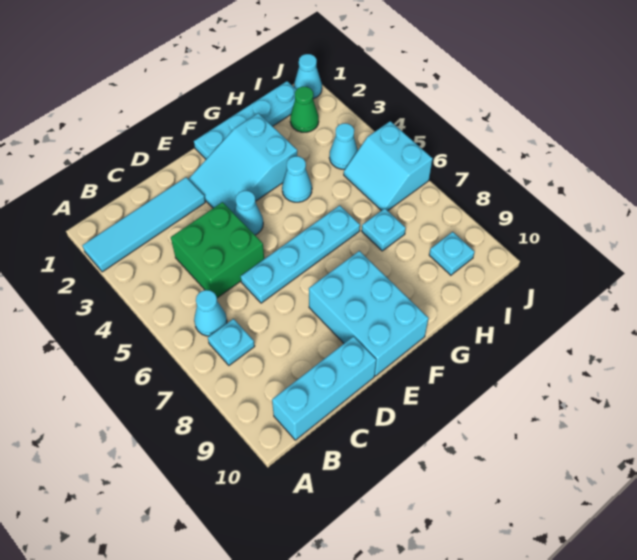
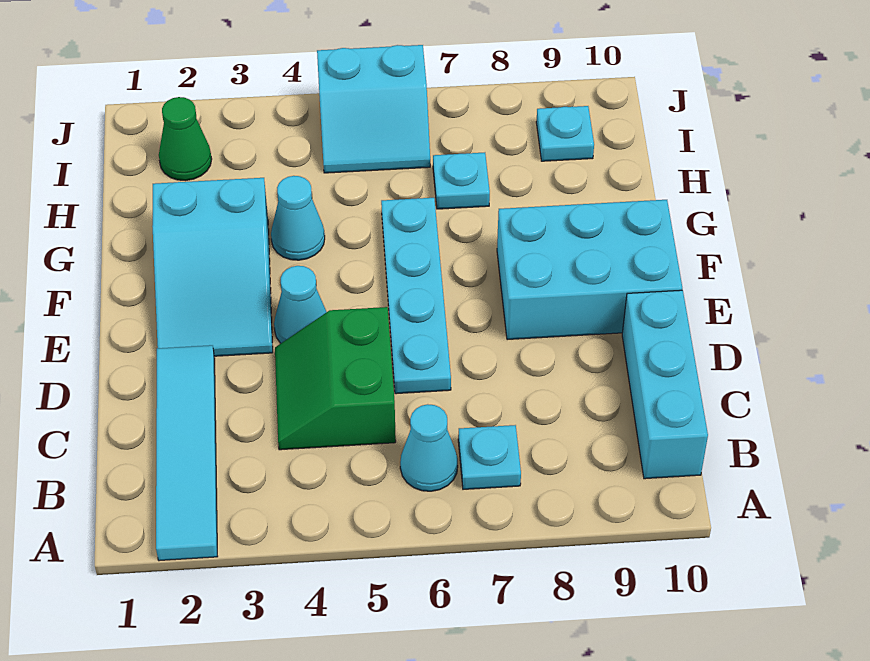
green 2x2 brick [171,202,264,298] -> green 2x2 slope [275,307,396,450]
cyan 1x4 plate [194,81,297,159] -> none
cyan 1x1 cone [329,123,358,169] -> none
cyan 1x1 cone [294,54,322,99] -> none

